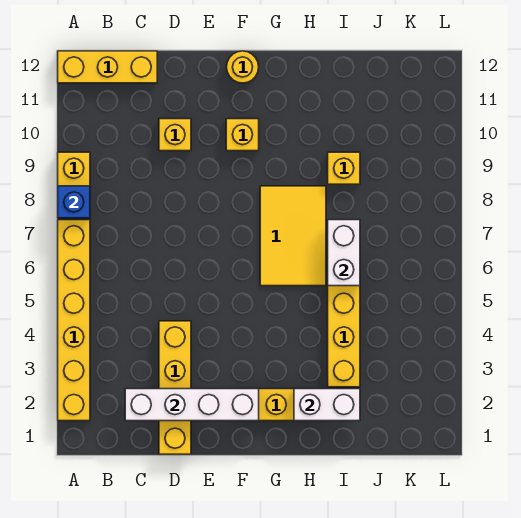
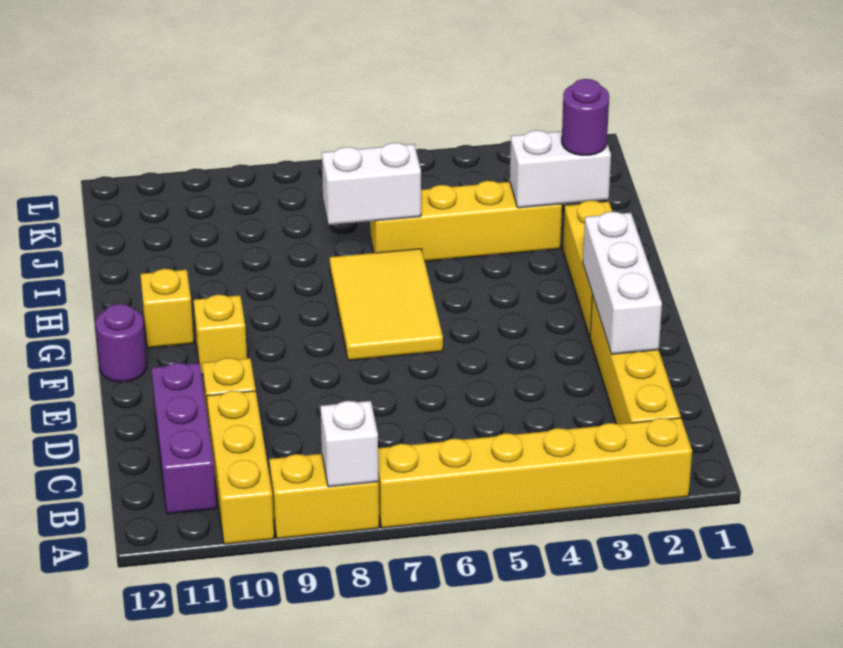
blue 1x1 brick [58,186,90,218] -> white 1x1 brick [320,401,379,487]
yellow 1x3 brick [58,51,157,83] -> yellow 1x3 brick moved to [207,391,274,544]
none -> purple 1x3 brick [152,363,217,514]
white 1x4 brick [125,389,259,421] -> white 1x3 brick [583,212,662,354]
yellow 1x4 brick [159,321,191,454] -> yellow 1x4 brick turned to [590,295,681,424]
yellow 1x1 round brick [227,51,259,83] -> purple 1x1 round brick [96,304,147,382]
yellow 2x3 tile [260,186,326,286] -> yellow 2x3 tile turned to [330,249,443,360]
white 1x2 brick [294,389,360,421] -> white 1x2 brick turned to [510,130,611,208]
none -> purple 1x1 round brick [562,79,609,155]
yellow 1x1 brick [328,152,360,184] -> yellow 1x1 brick moved to [140,269,194,348]

